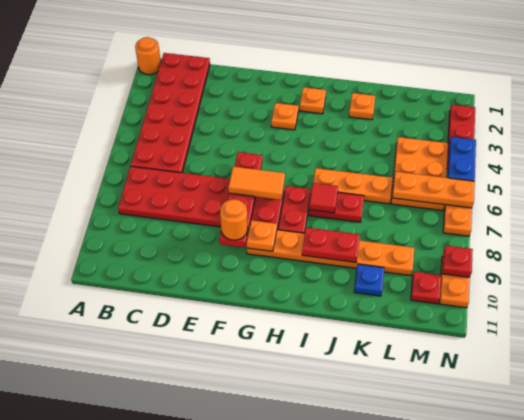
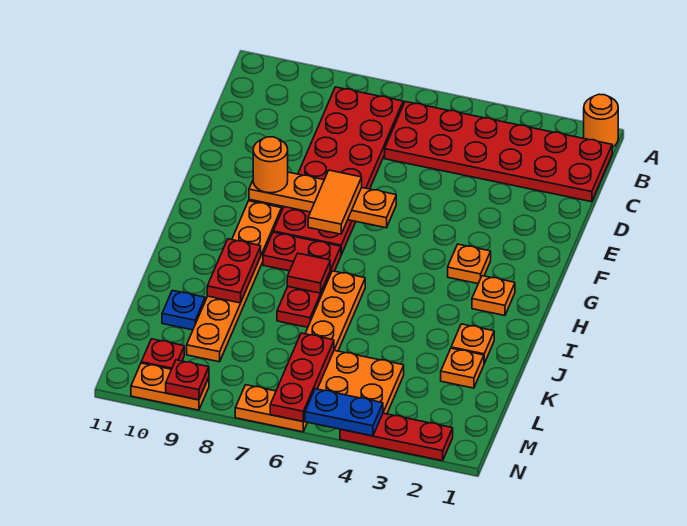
red 1x4 plate [219,152,262,248] -> orange 1x4 plate [249,172,396,228]
orange 1x1 plate [247,220,277,251] -> orange 1x1 plate moved to [441,348,484,388]
orange 1x3 plate [392,172,475,208] -> red 1x3 plate [270,333,334,421]

